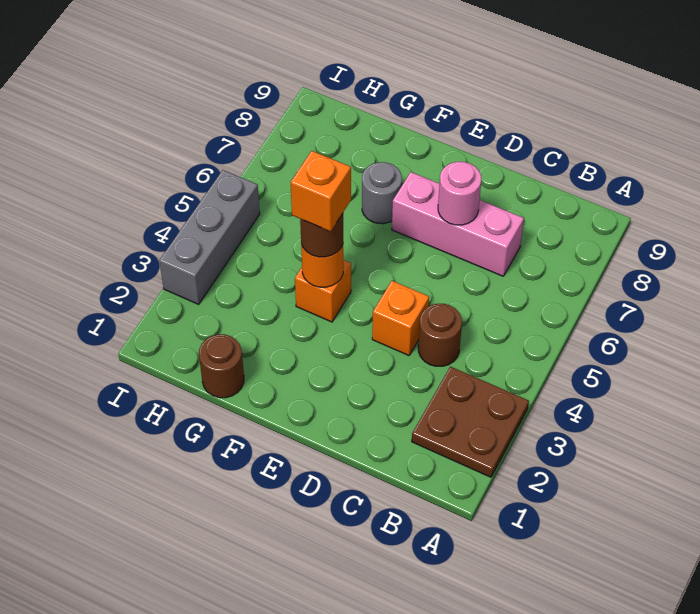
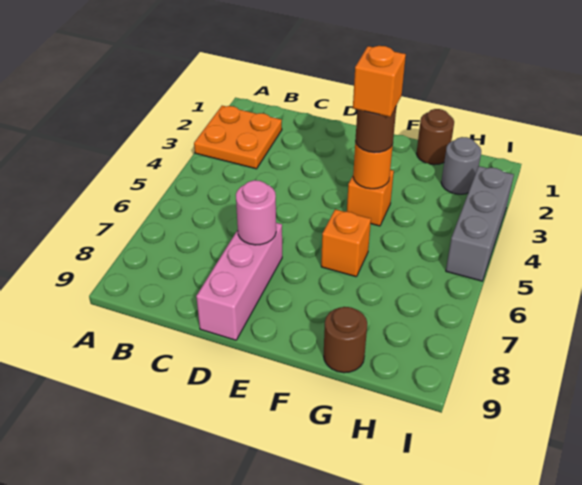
brown 2x2 plate [412,367,529,477] -> orange 2x2 plate [194,106,282,169]
brown 1x1 round brick [418,304,462,366] -> brown 1x1 round brick moved to [324,307,367,373]
pink 1x3 brick [392,172,524,276] -> pink 1x3 brick turned to [196,223,282,340]
orange 1x1 brick [372,281,429,355] -> orange 1x1 brick moved to [321,209,371,277]
grey 1x1 round brick [362,162,402,224] -> grey 1x1 round brick moved to [441,137,481,194]

